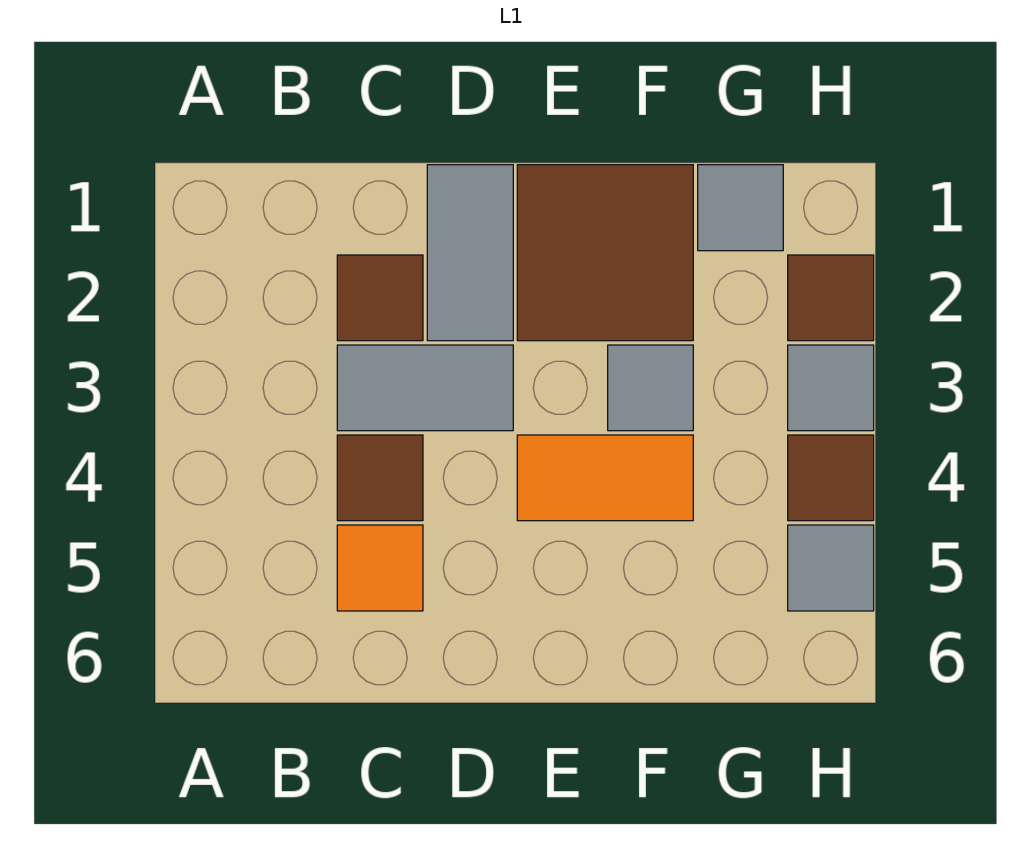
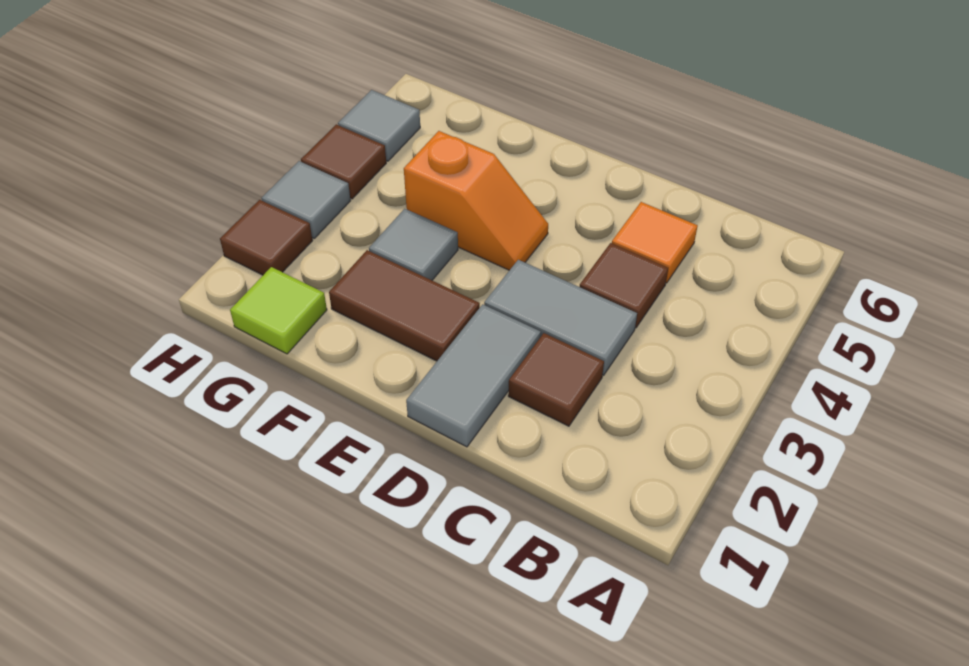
brown 2x2 tile [517,165,693,341] -> brown 1x2 tile [329,250,480,361]
orange 1x2 tile [517,435,693,521] -> orange 1x2 slope [404,131,548,270]
grey 1x1 tile [698,165,783,251] -> lime 1x1 tile [230,267,327,354]

